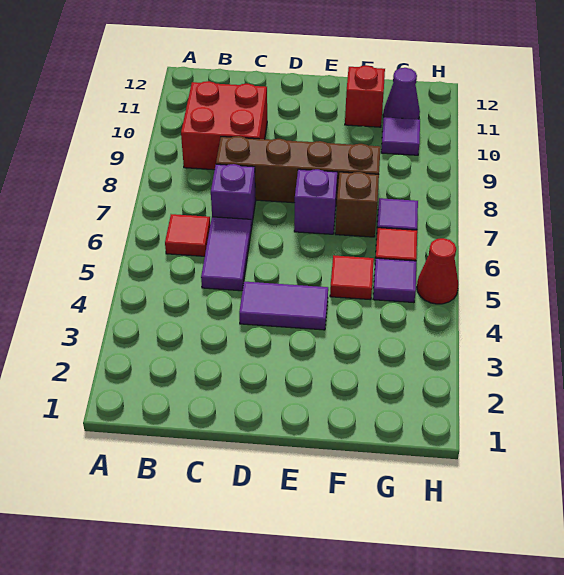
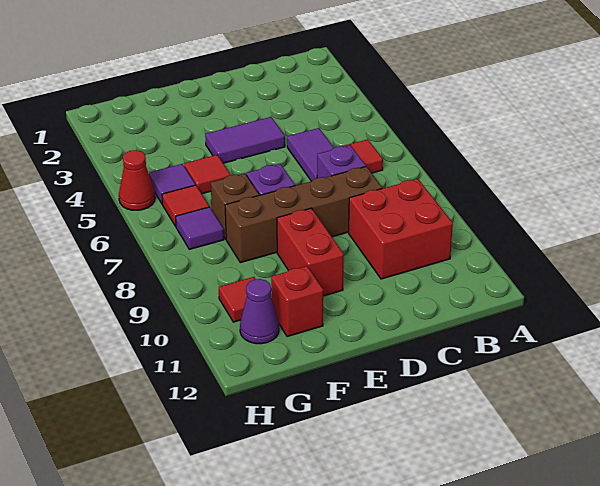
none -> red 1x2 brick [277,208,344,296]
purple 1x1 tile [381,117,420,155] -> red 1x1 tile [219,277,256,322]

